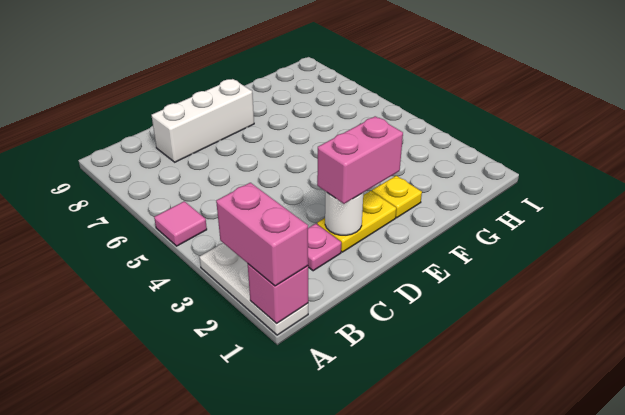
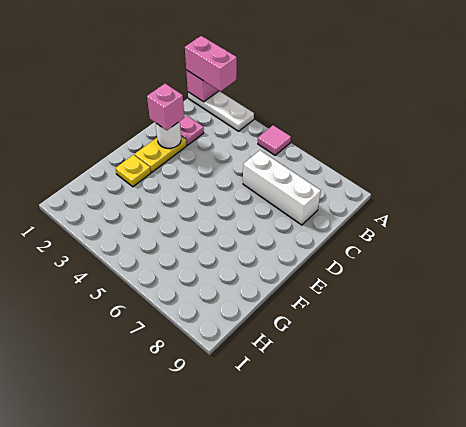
white 1x3 brick [151,79,254,162] -> white 1x3 brick turned to [243,150,321,225]
pink 1x2 brick [317,116,403,204] -> pink 1x1 brick [147,84,184,130]

